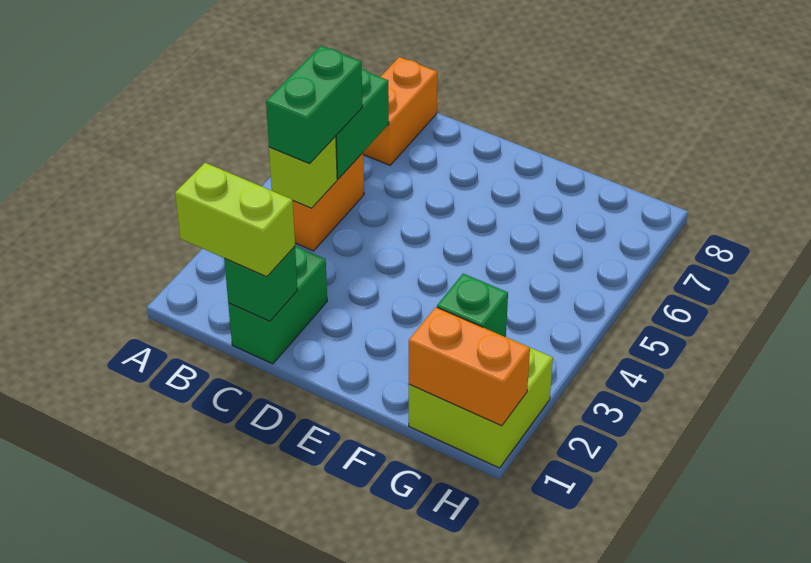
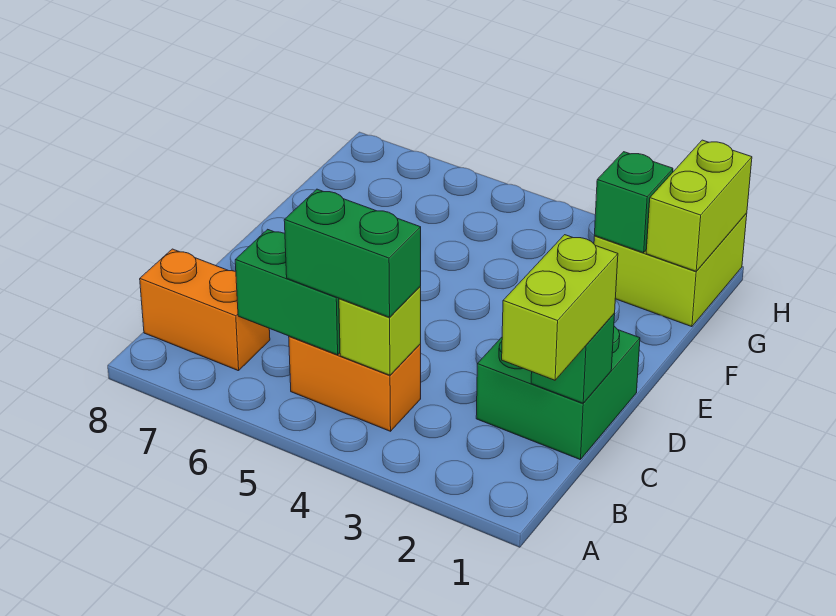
green 1x2 brick [228,246,327,364] -> green 2x2 brick [476,326,640,460]
orange 1x2 brick [409,307,530,426] -> lime 1x2 brick [646,140,752,271]

